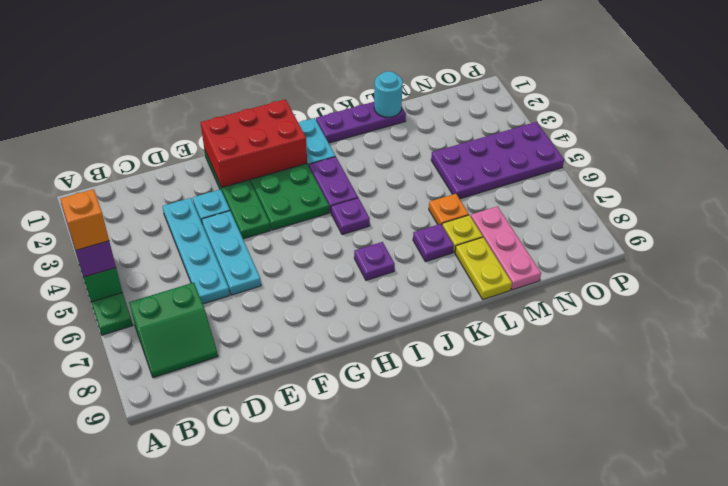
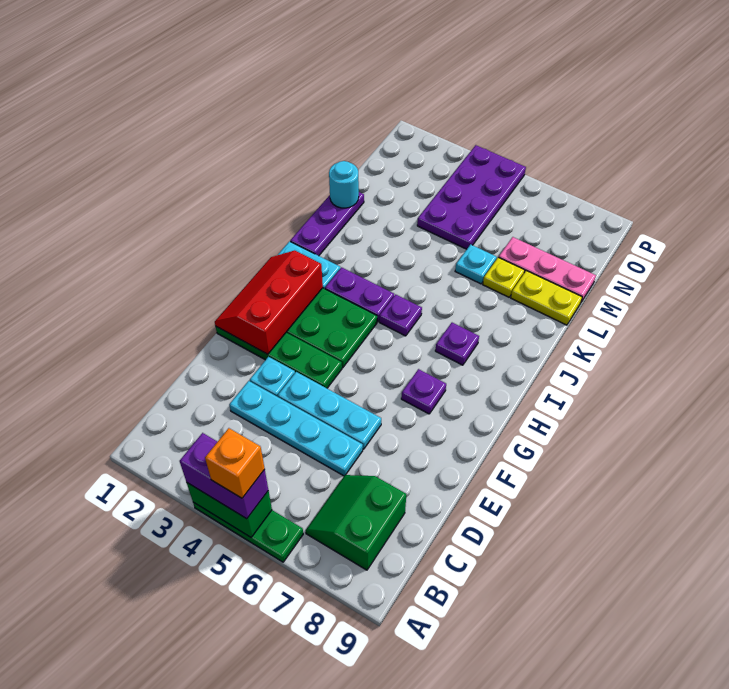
green 2x2 slope [129,283,218,378] -> green 2x2 slope turned to [306,475,406,570]
red 2x3 brick [200,99,307,187] -> red 2x3 slope [215,251,323,354]
purple 1x1 plate [413,224,454,262] -> purple 1x1 plate moved to [401,369,446,414]
orange 1x1 plate [429,194,469,224] -> cyan 1x1 plate [455,244,497,284]

